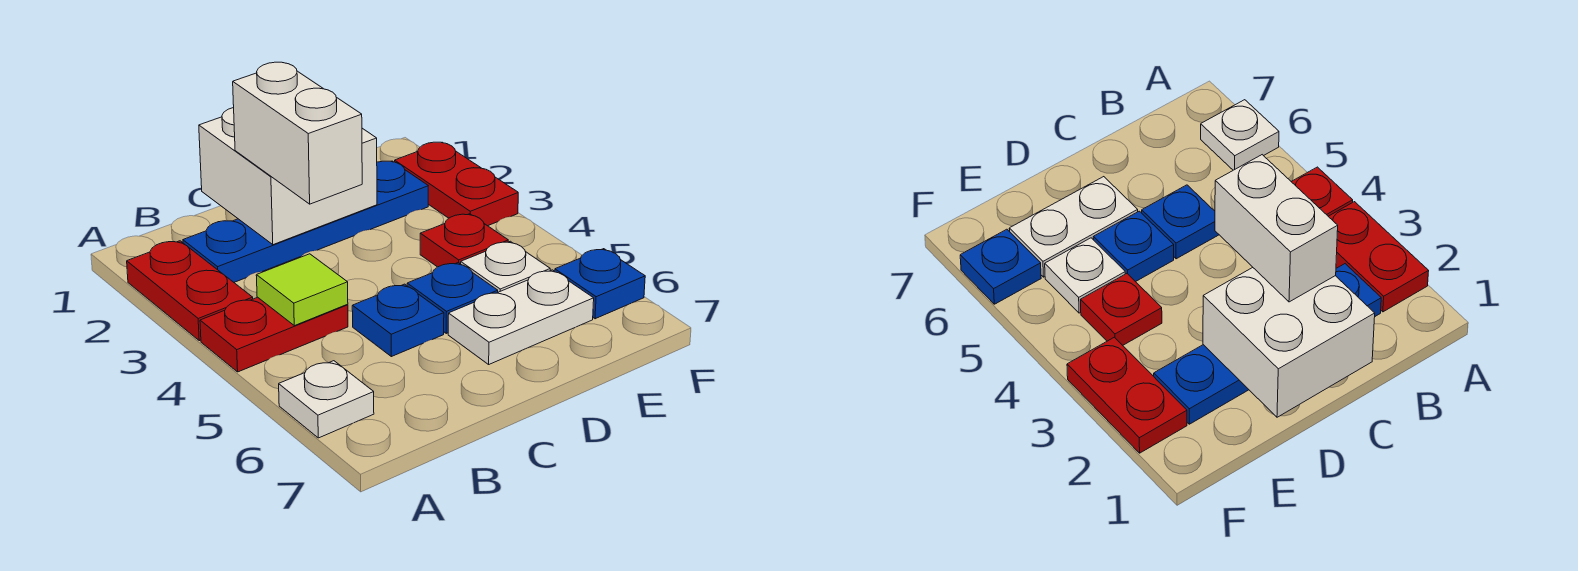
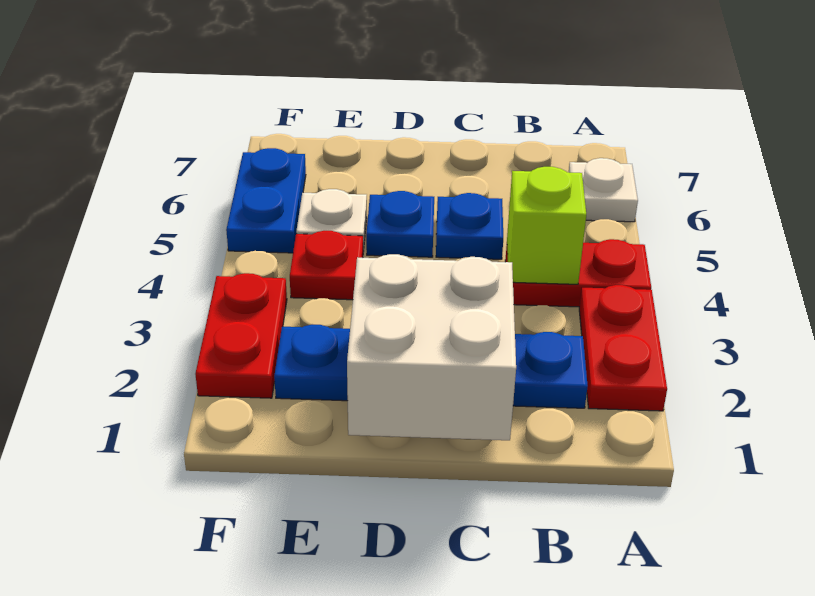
lime 1x1 tile [256,254,348,326] -> lime 1x1 brick [507,167,586,284]
white 1x2 brick [233,62,362,204] -> none
white 1x2 plate [448,270,594,364] -> none
blue 1x1 plate [555,249,645,319] -> blue 1x2 plate [226,148,306,253]

